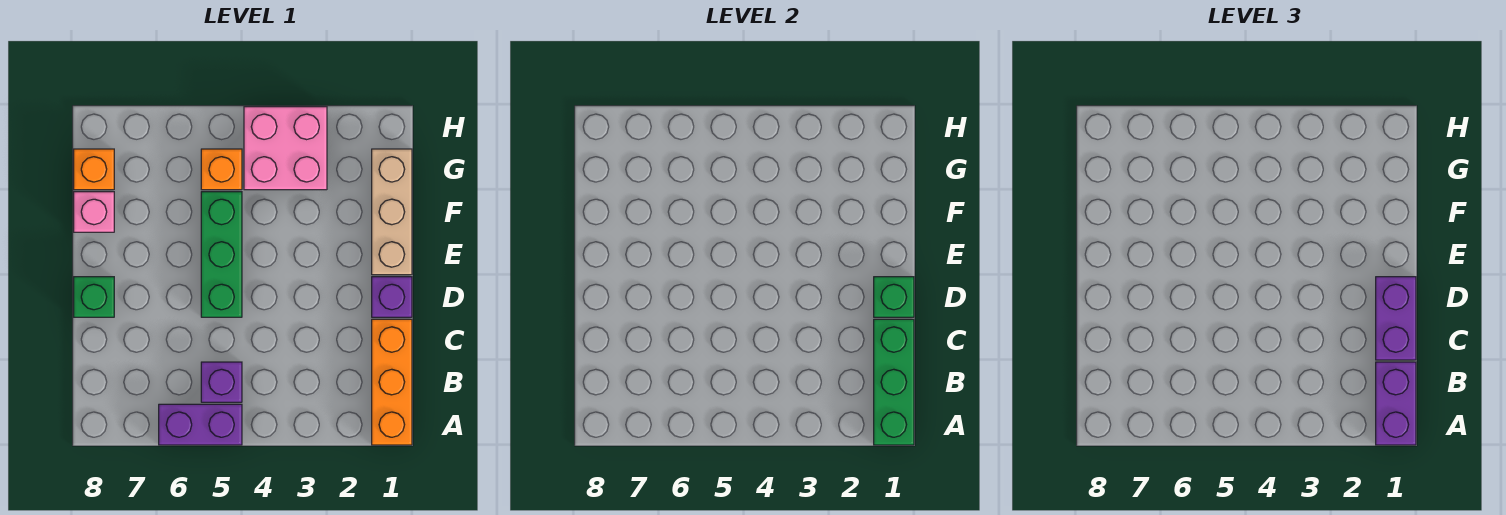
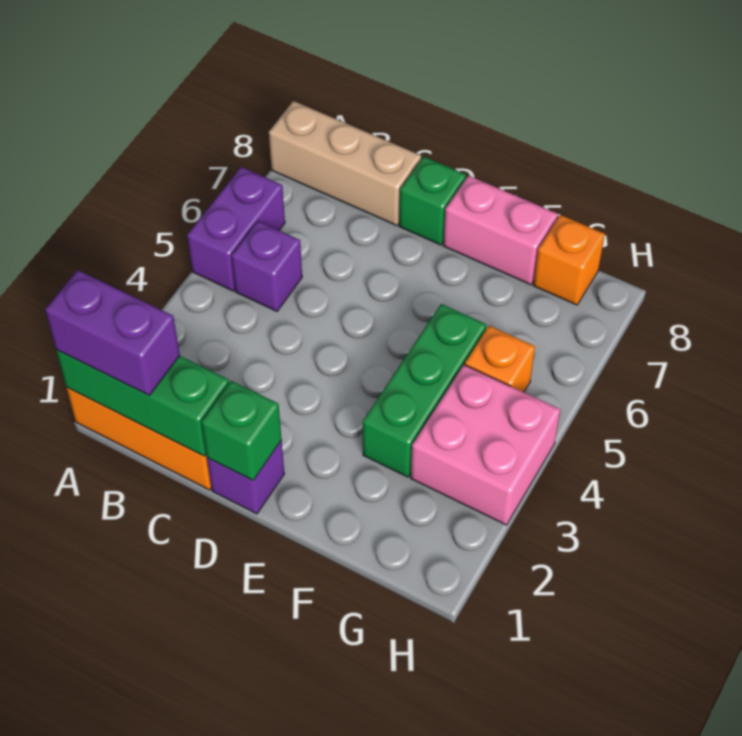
purple 1x2 brick [1376,277,1416,360] -> none
green 1x3 brick [201,192,242,317] -> green 1x3 brick turned to [363,304,486,477]
tan 1x3 brick [372,149,412,275] -> tan 1x3 brick moved to [269,101,421,226]
pink 1x1 brick [74,192,114,232] -> pink 1x2 brick [443,176,558,285]

